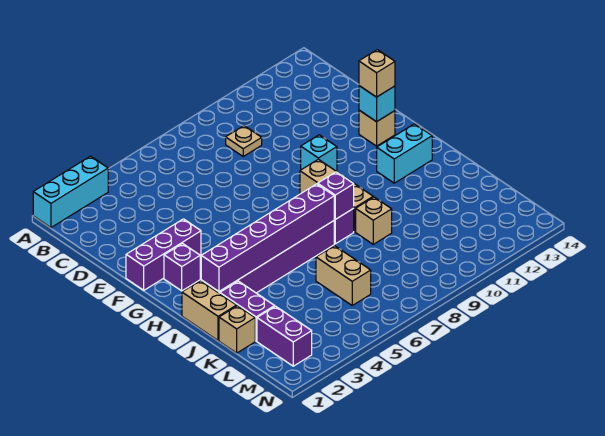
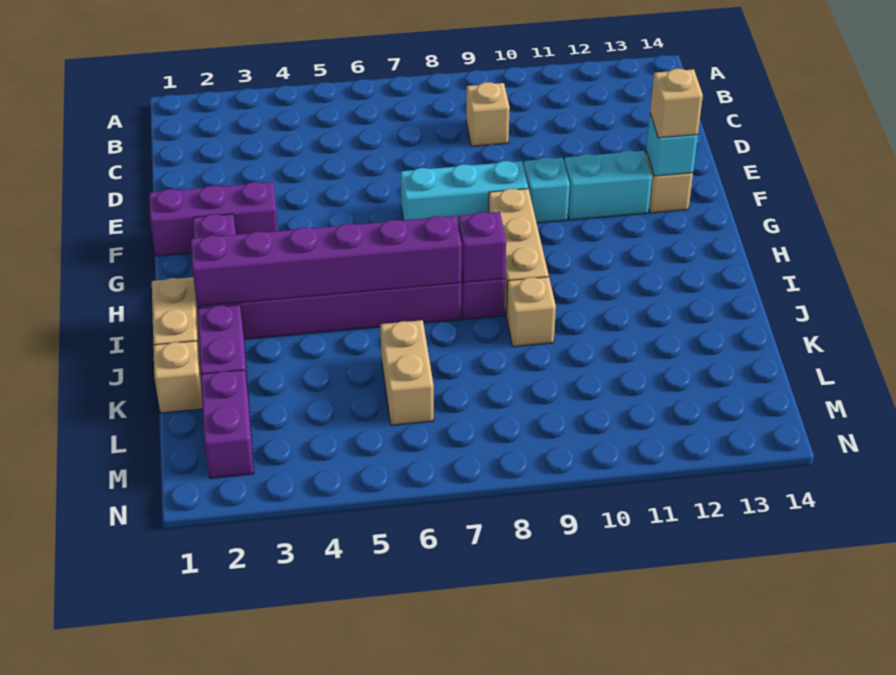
cyan 1x3 brick [33,156,108,228] -> cyan 1x3 brick moved to [401,161,528,223]
tan 1x1 plate [226,126,262,156] -> tan 1x1 brick [466,82,510,146]
cyan 1x2 brick [377,124,432,183] -> cyan 1x2 brick moved to [565,151,652,220]

